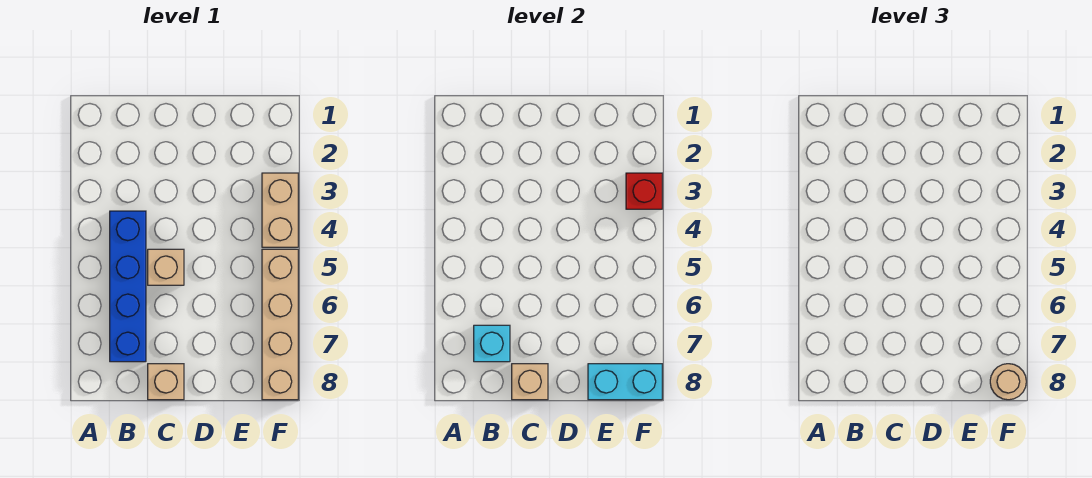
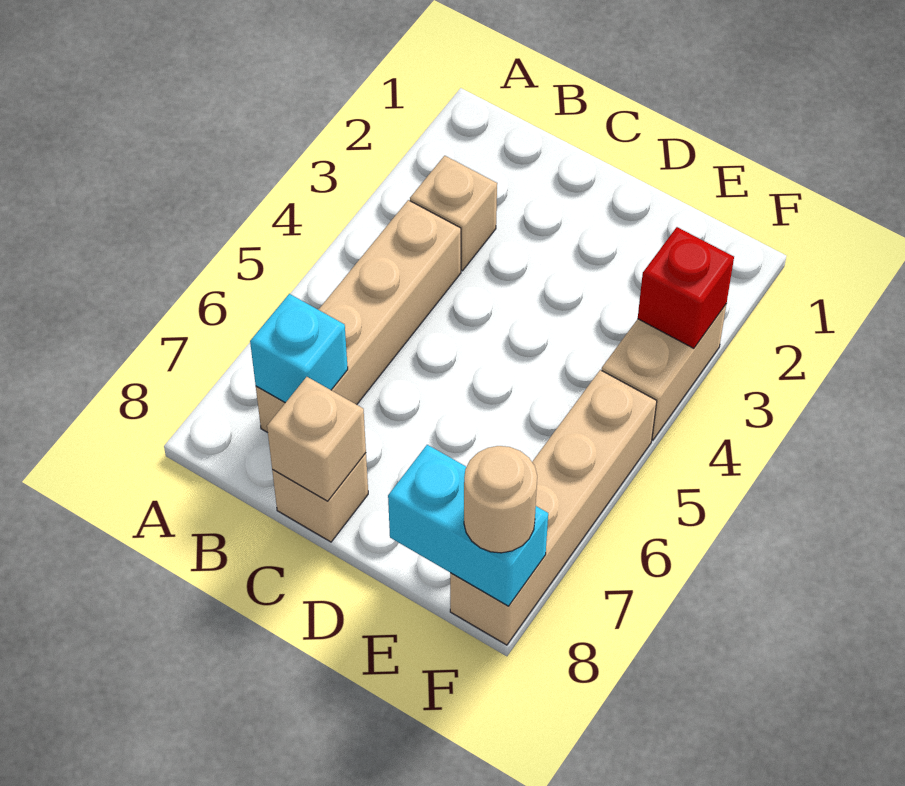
blue 1x4 brick [110,211,146,362] -> tan 1x4 brick [256,200,461,432]
tan 1x1 brick [148,249,184,285] -> tan 1x1 brick moved to [410,156,497,271]

